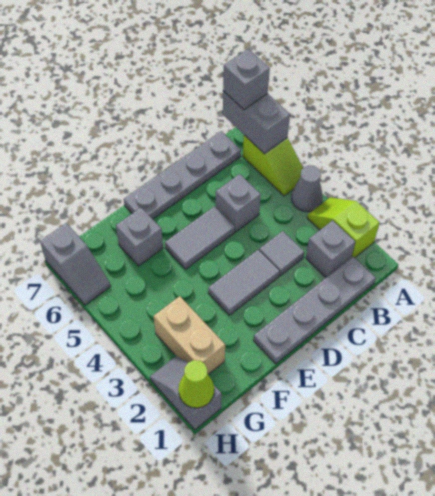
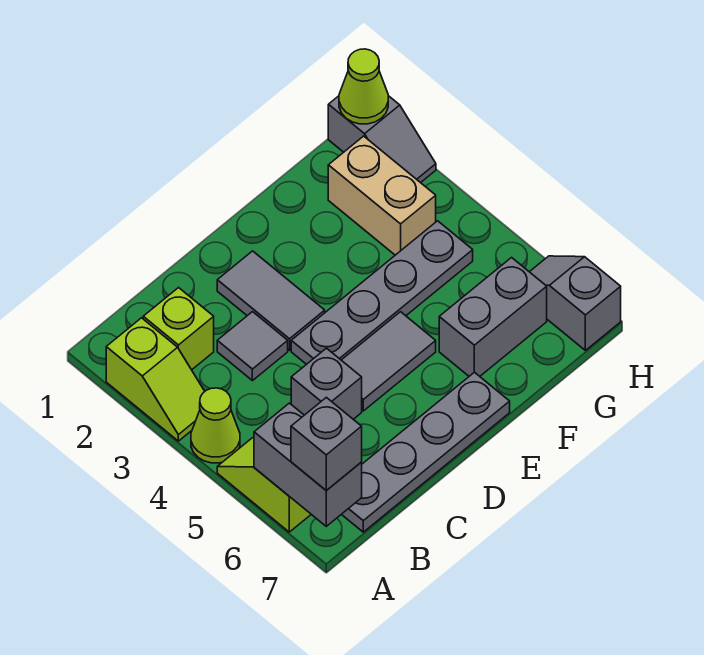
grey 1x1 cone [292,165,323,212] -> lime 1x1 cone [191,388,240,463]
grey 1x4 plate [253,256,376,364] -> grey 1x4 plate moved to [291,221,473,364]
grey 1x1 brick [306,220,355,277] -> lime 1x1 brick [143,288,214,370]
grey 1x2 tile [208,250,280,315] -> grey 1x2 tile turned to [217,251,325,350]
grey 1x1 brick [116,208,163,266] -> grey 1x2 brick [439,258,547,376]

